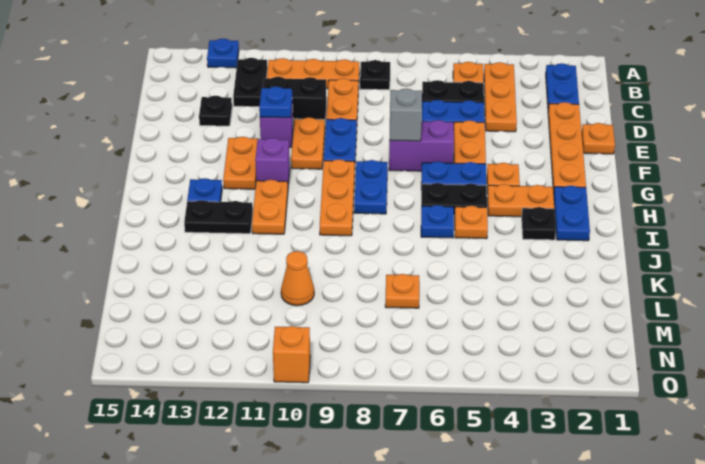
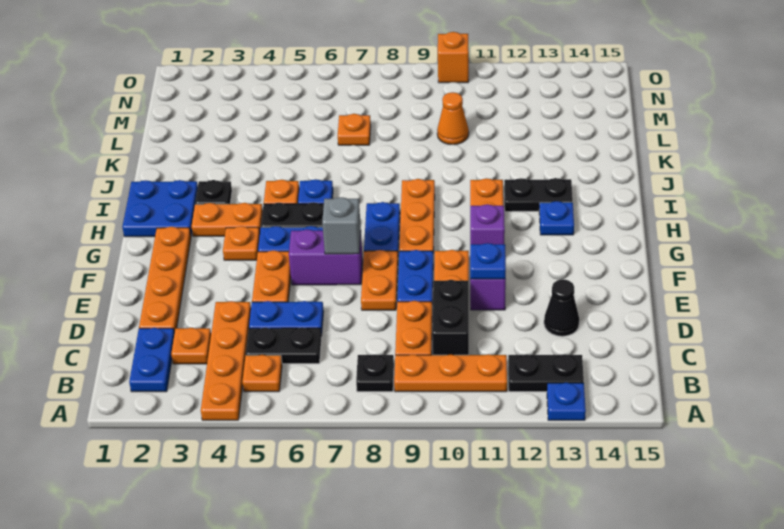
orange 1x3 plate [484,62,517,132] -> orange 1x4 plate [201,301,251,420]
black 1x2 plate [233,58,267,107] -> black 1x2 plate turned to [508,354,584,392]
black 1x2 brick [263,77,326,127] -> black 1x2 brick turned to [432,280,469,355]
black 1x1 plate [199,96,232,126] -> black 1x1 cone [544,279,579,336]
orange 1x1 plate [582,123,615,154] -> orange 1x1 plate moved to [171,328,211,364]
orange 1x2 plate [223,137,259,189] -> orange 1x2 plate moved to [361,250,398,310]
blue 1x2 plate [554,186,590,241] -> blue 2x2 plate [122,180,198,237]

